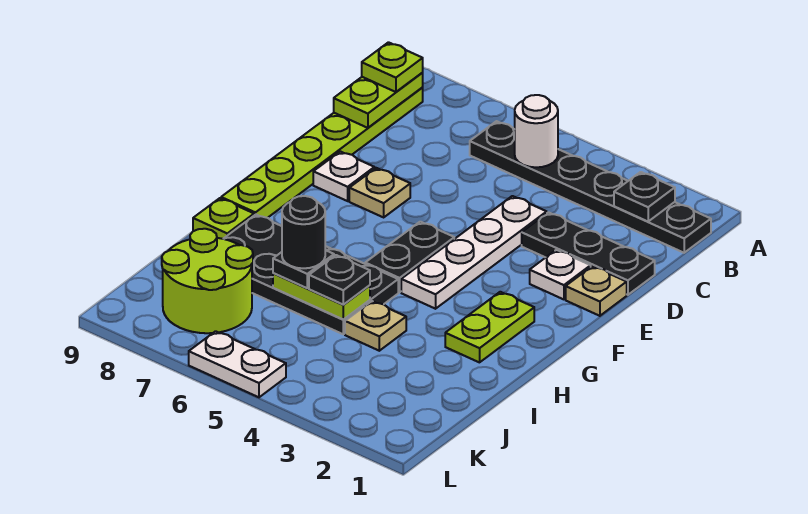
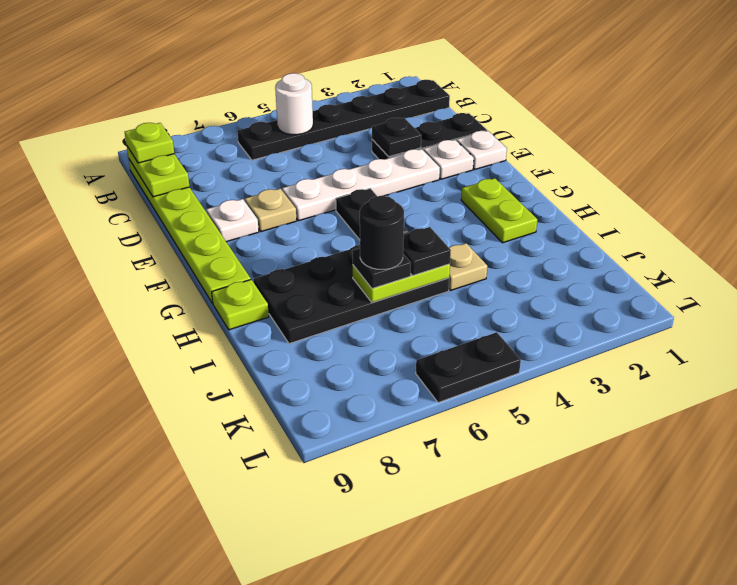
black 1x1 plate [614,172,675,221] -> black 1x1 plate moved to [372,118,421,157]
white 1x4 plate [401,196,547,309] -> white 1x4 plate turned to [282,149,440,221]
tan 1x1 plate [566,266,627,316] -> white 1x1 plate [457,131,507,169]
lime 2x2 round brick [162,229,253,333] -> none
white 1x2 plate [189,331,286,397] -> black 1x2 plate [416,332,521,403]

